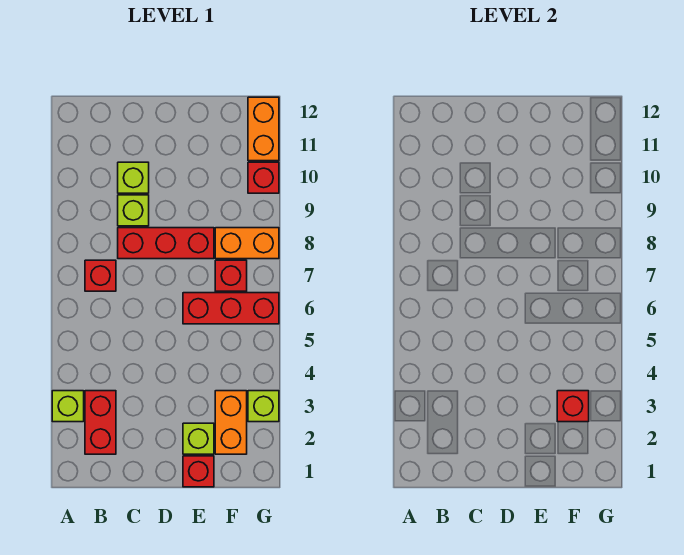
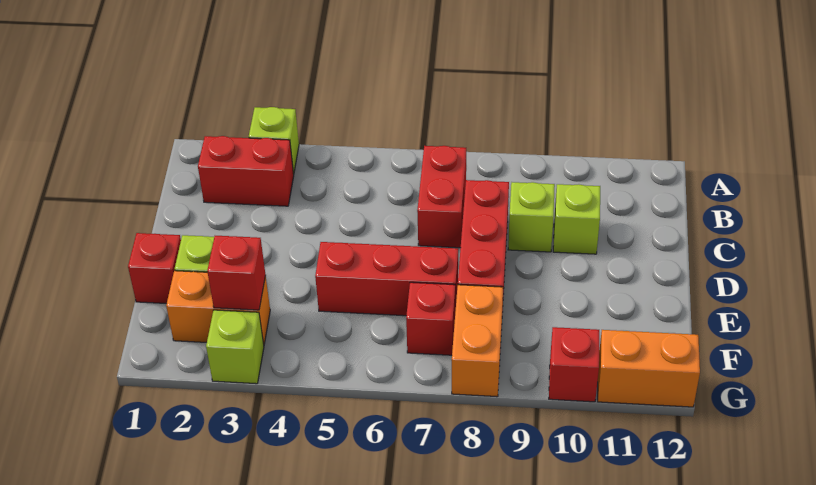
red 1x1 brick [85,260,116,291] -> red 1x2 brick [417,146,466,248]
red 1x3 brick [183,293,279,324] -> red 1x3 brick turned to [315,242,458,316]

